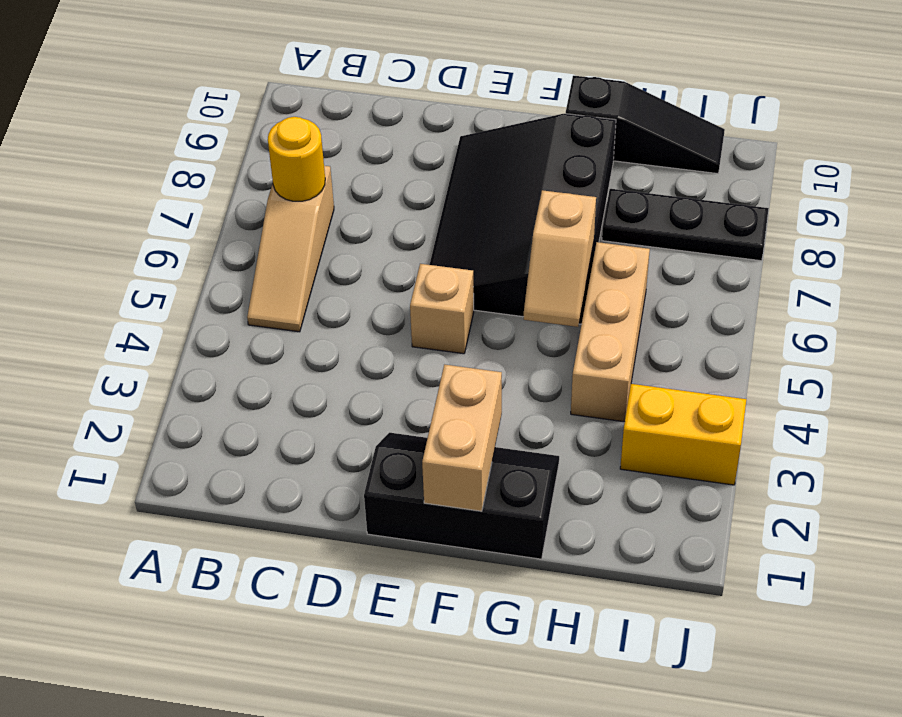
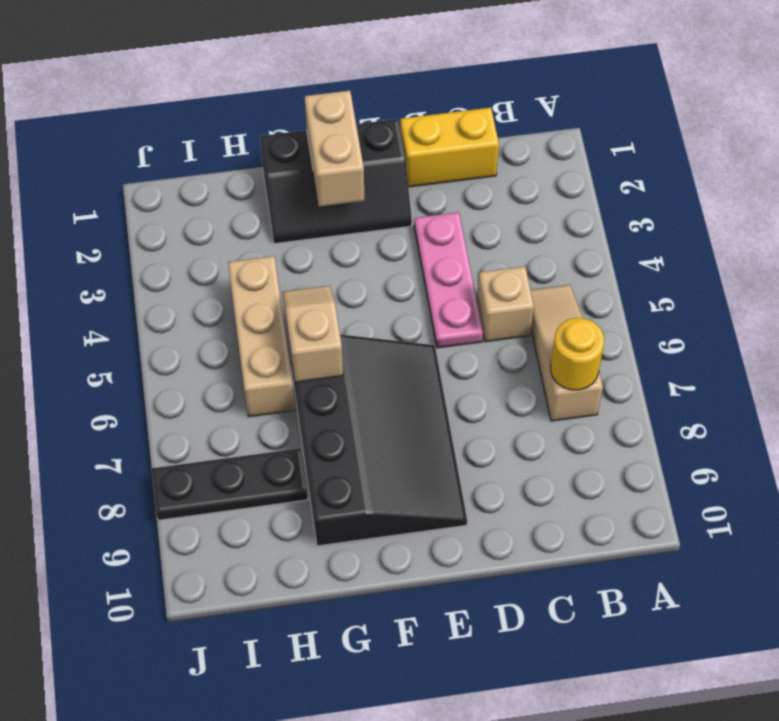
none -> pink 1x3 plate [414,212,483,348]
tan 1x1 brick [410,264,474,354] -> tan 1x1 brick moved to [477,266,534,342]
black 1x3 slope [566,76,725,174] -> none
yellow 1x2 brick [620,384,746,485] -> yellow 1x2 brick moved to [400,108,499,187]

